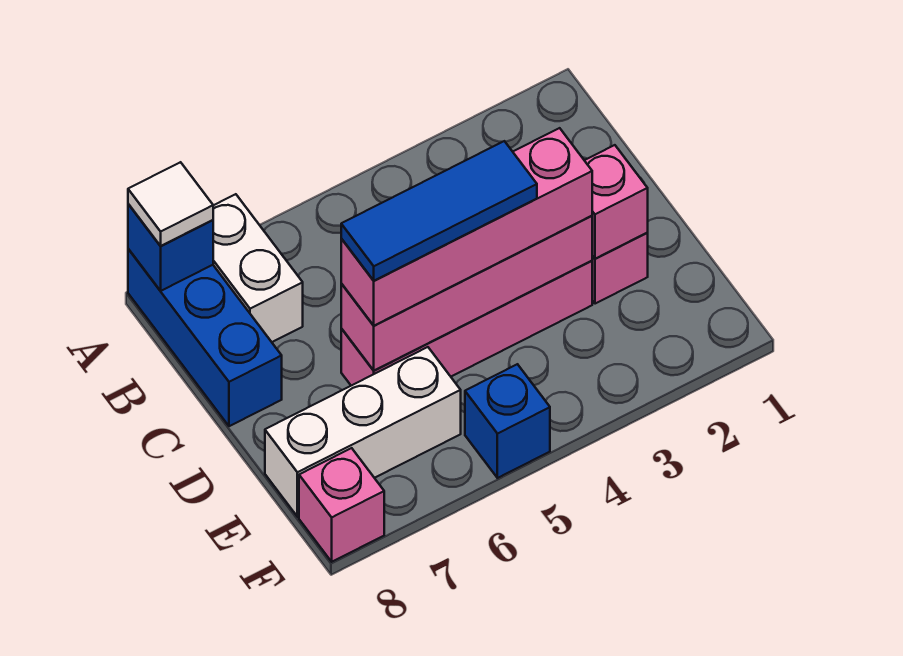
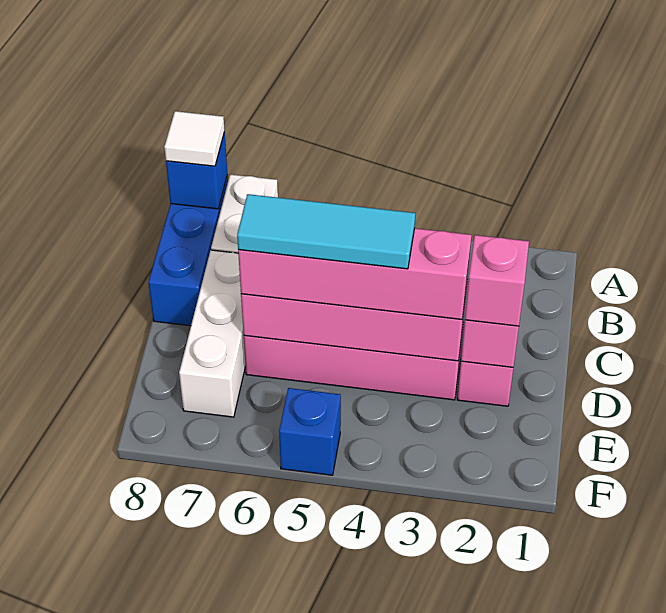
blue 1x3 tile [341,141,537,281] -> cyan 1x3 tile [237,194,415,269]
white 1x3 brick [265,347,461,517] -> white 1x3 brick turned to [179,250,246,417]
pink 1x1 brick [299,448,384,562] -> pink 1x1 brick moved to [465,235,529,326]

